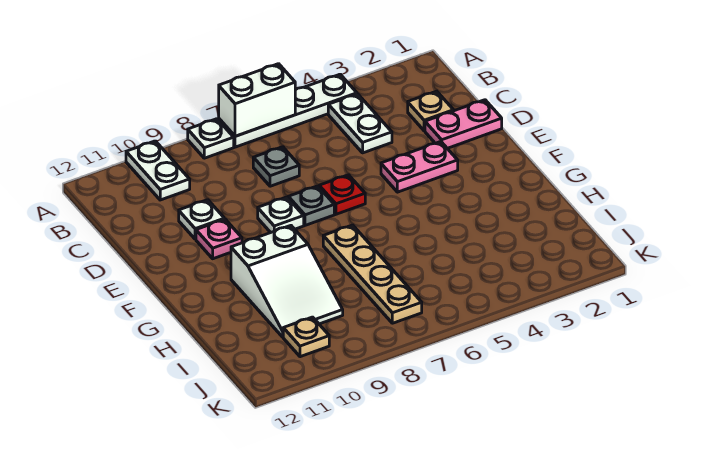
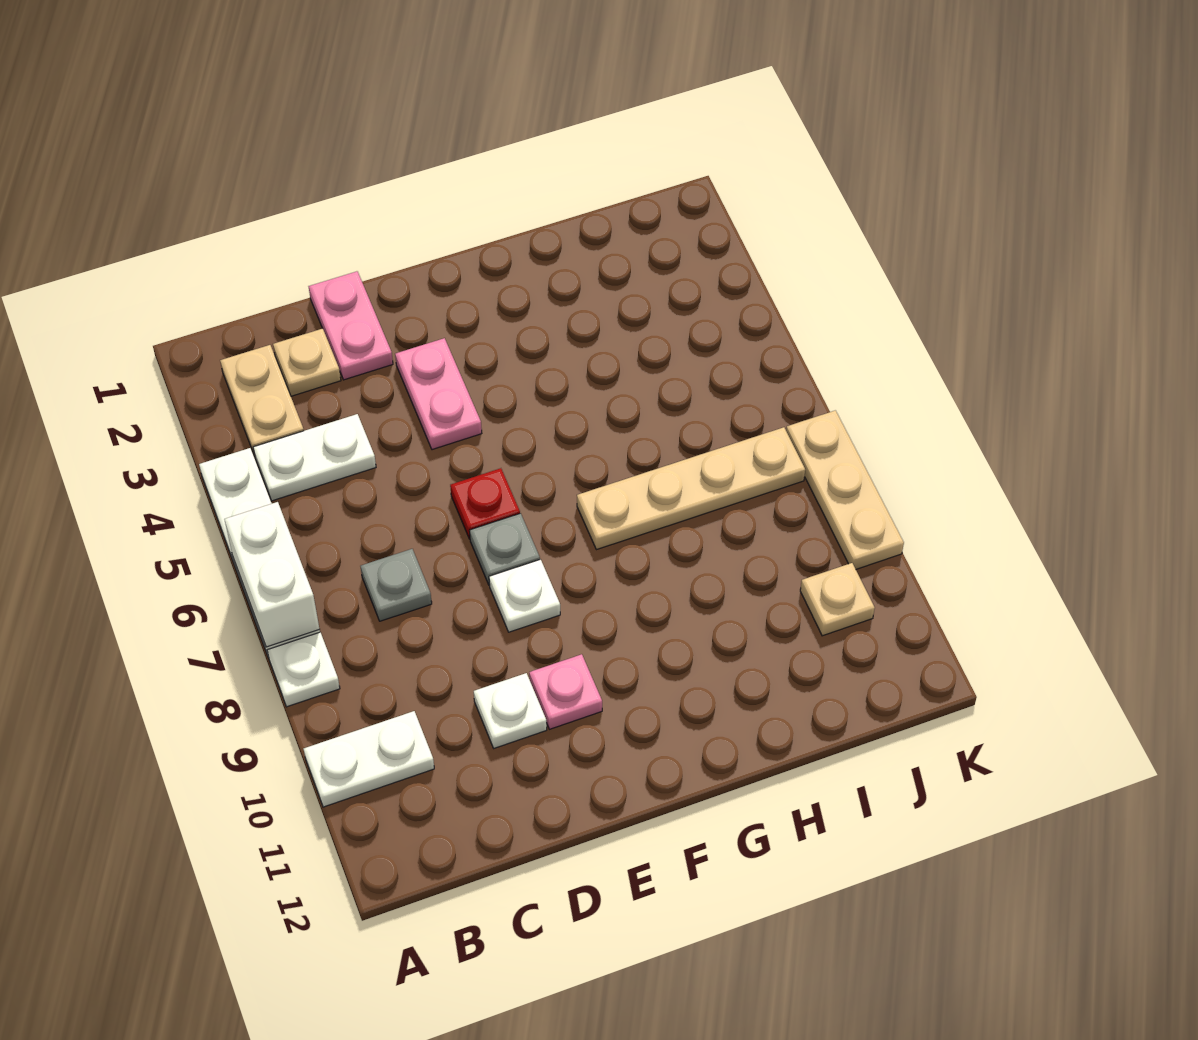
none -> tan 1x2 plate [220,345,304,456]
white 2x3 slope [231,226,343,337] -> none
none -> tan 1x3 plate [786,410,904,569]

